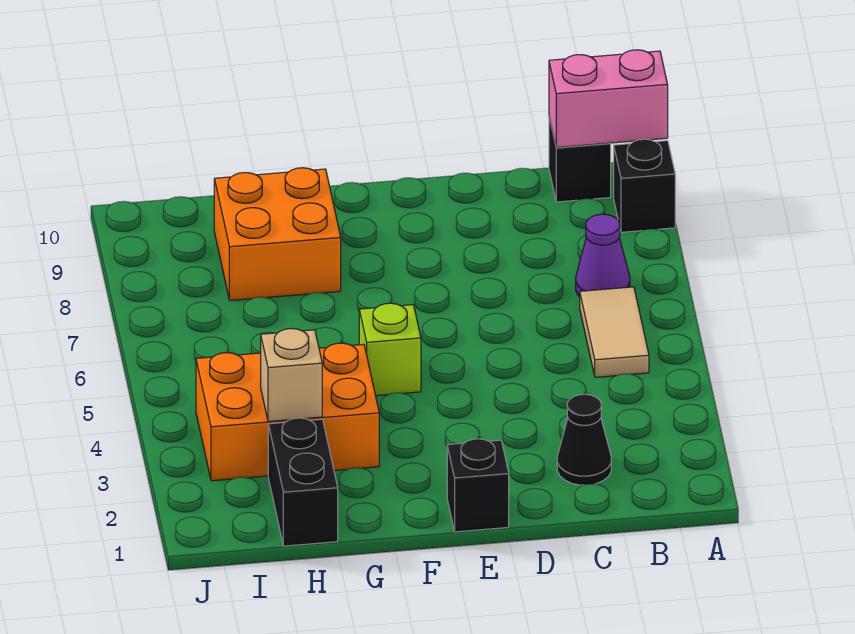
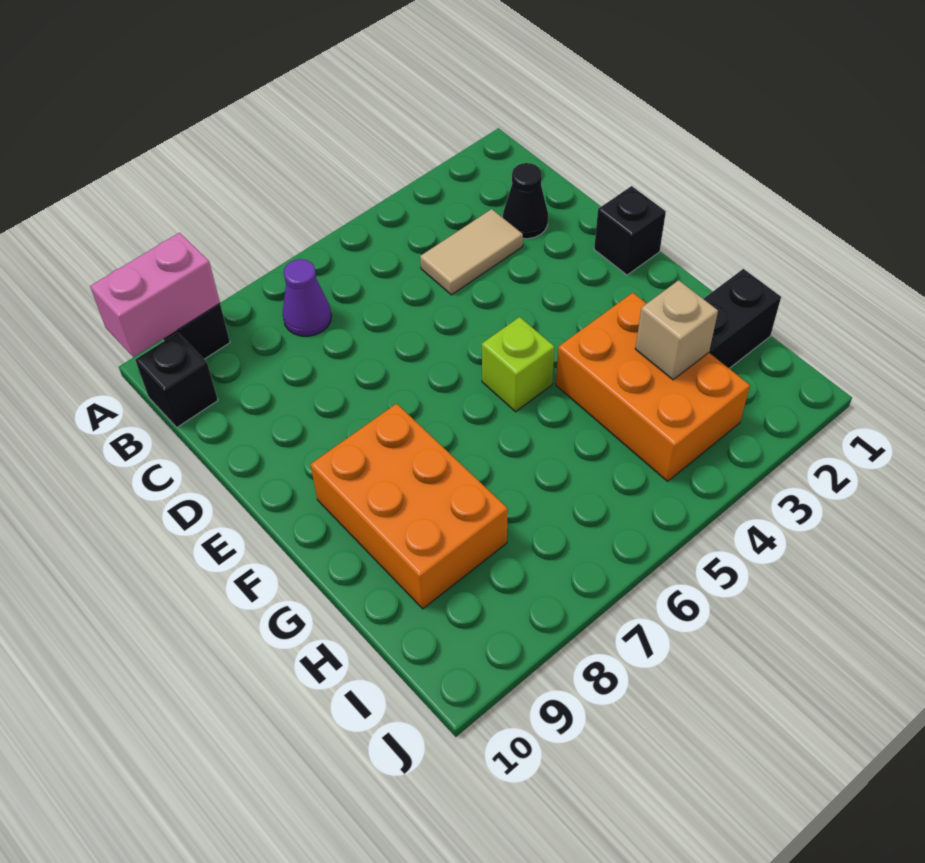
pink 1x2 brick [549,50,668,148] -> pink 1x2 brick turned to [90,233,220,357]
tan 1x2 tile [580,287,649,377] -> tan 1x2 tile moved to [420,209,523,295]
orange 2x2 brick [214,168,341,301] -> orange 2x3 brick [310,404,508,609]

